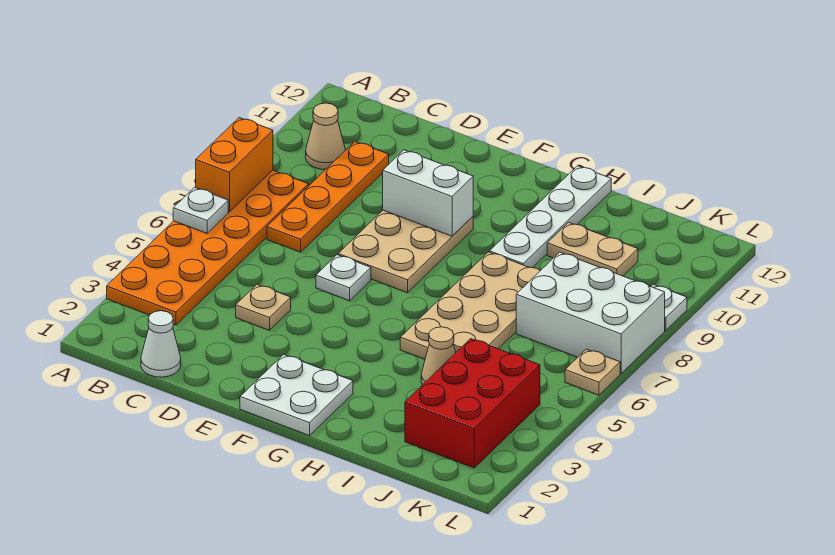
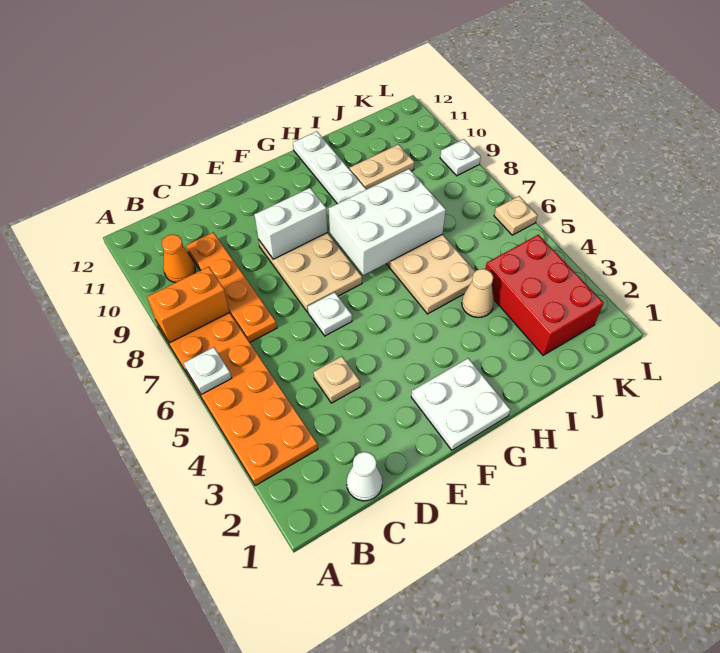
orange 1x2 brick [196,118,273,212] -> orange 1x2 brick turned to [147,267,229,343]
tan 1x1 cone [306,103,345,169] -> orange 1x1 cone [162,234,195,283]
white 2x3 brick [516,252,665,373] -> white 2x3 brick moved to [329,169,446,275]

